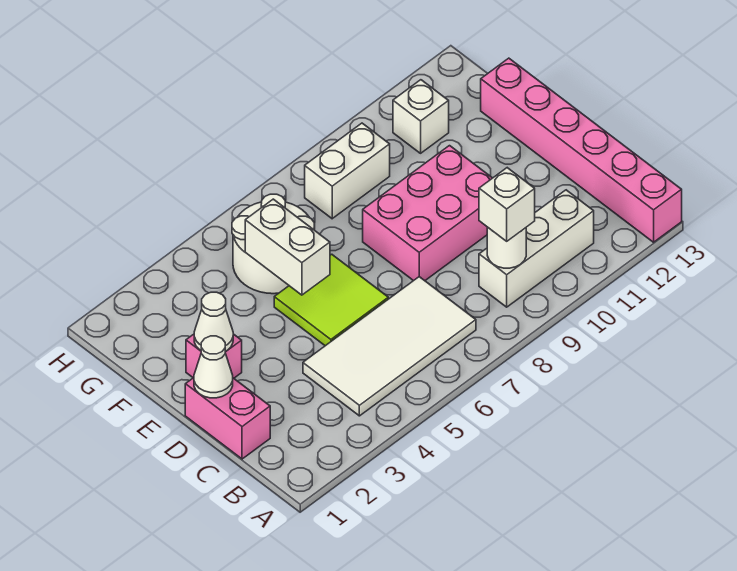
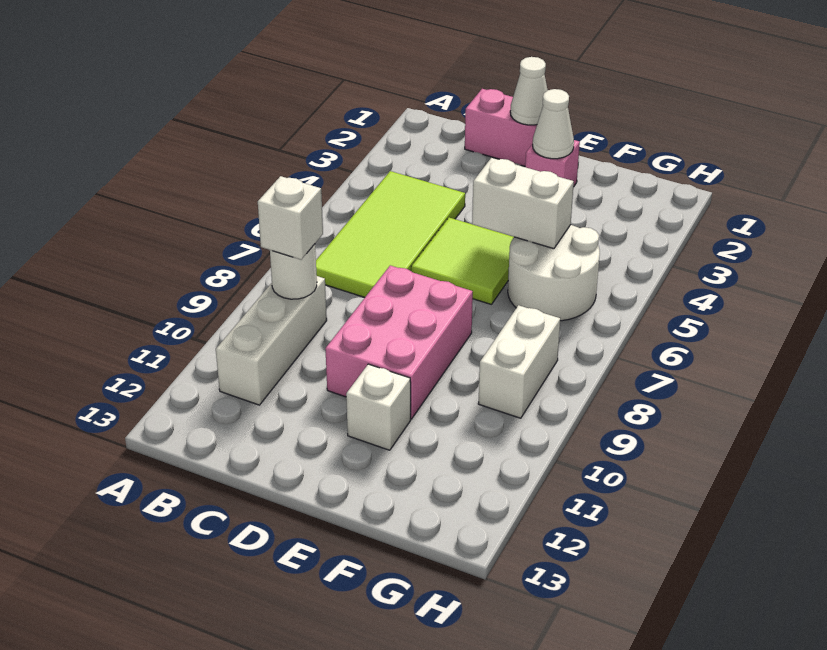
pink 1x6 brick [481,58,682,242] -> none
white 2x4 tile [303,277,476,416] -> lime 2x4 tile [316,171,465,297]
white 1x1 brick [393,80,449,153] -> white 1x1 brick moved to [346,364,411,450]

